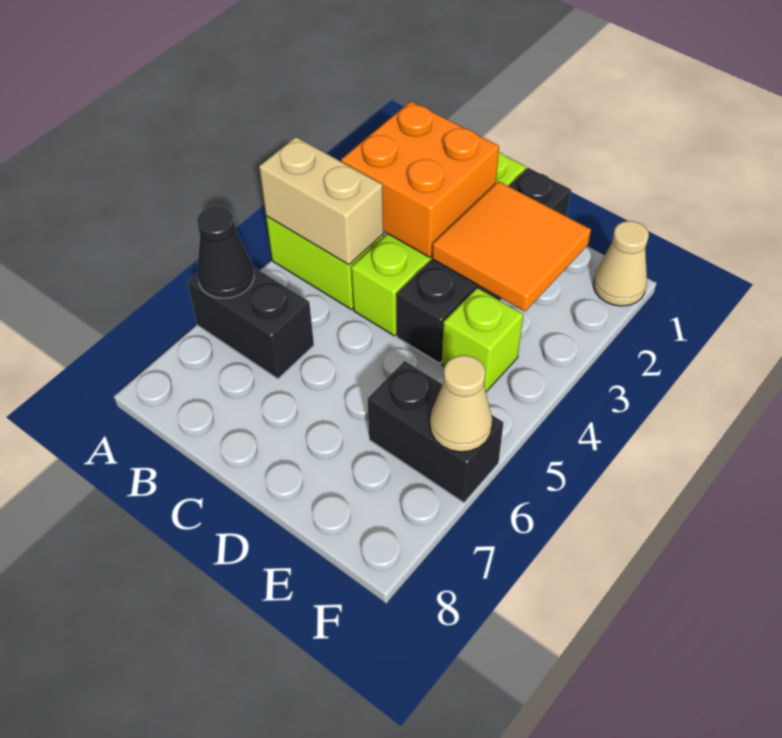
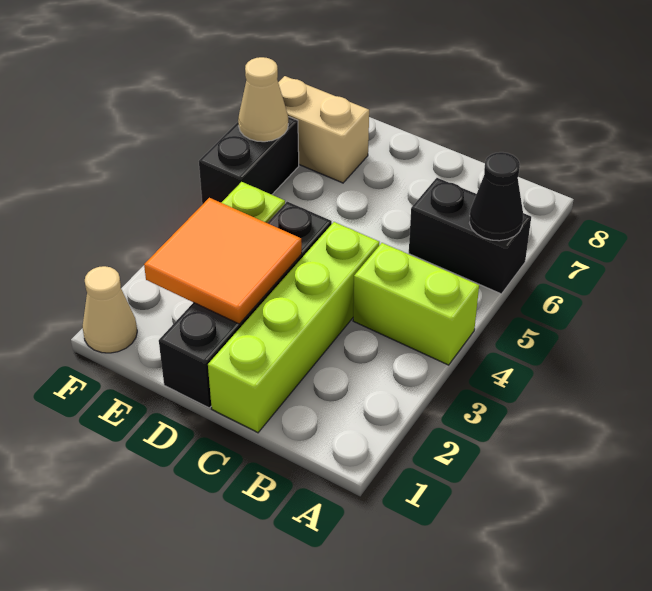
tan 1x2 brick [259,137,383,265] -> tan 1x2 brick moved to [278,76,369,183]
orange 2x2 brick [341,101,499,257] -> none
black 1x2 brick [368,361,504,503] -> black 1x2 brick turned to [199,117,299,205]

